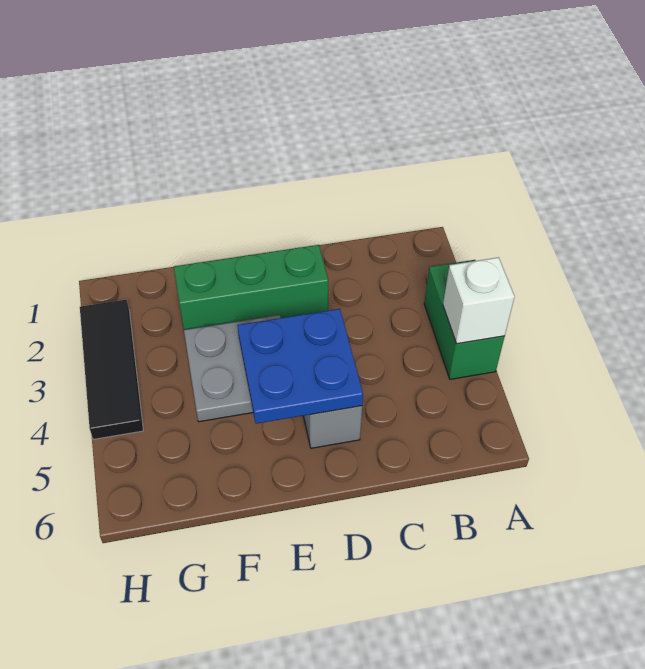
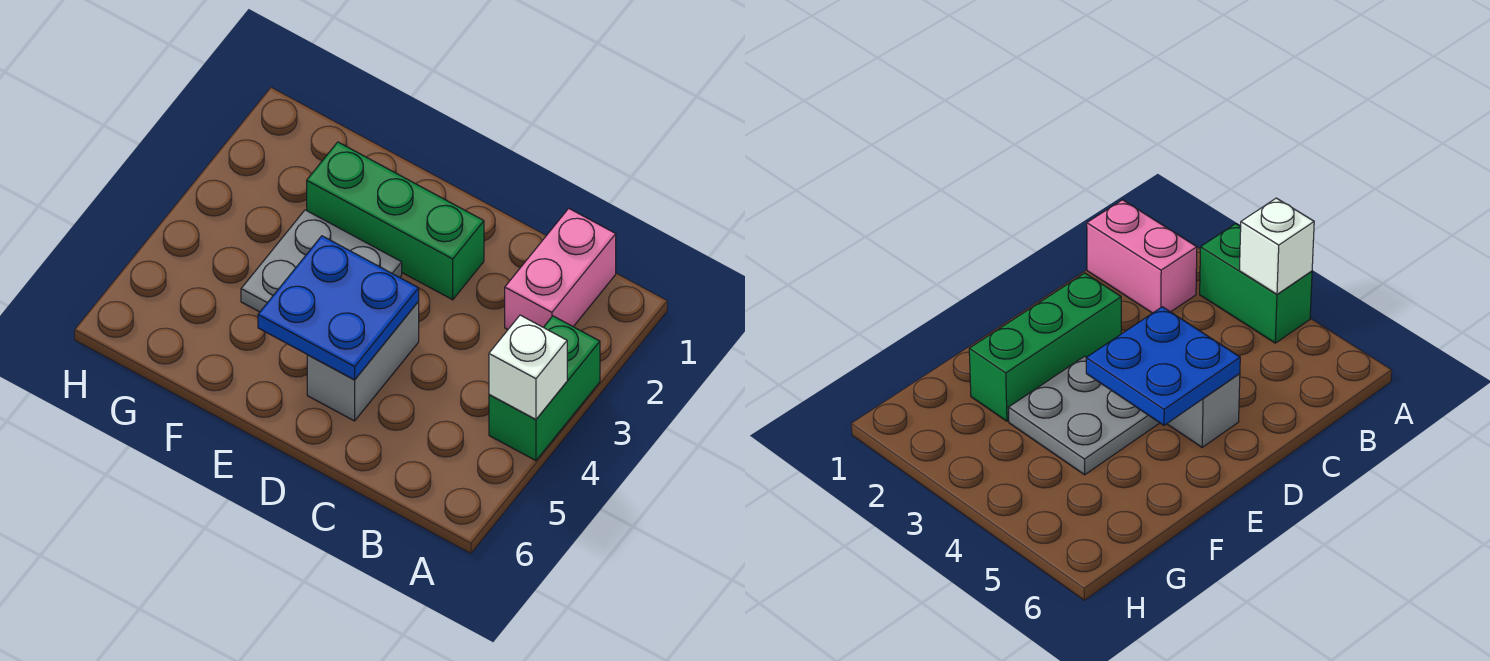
none -> pink 1x2 brick [505,208,616,329]
black 1x3 tile [80,300,143,439] -> none

